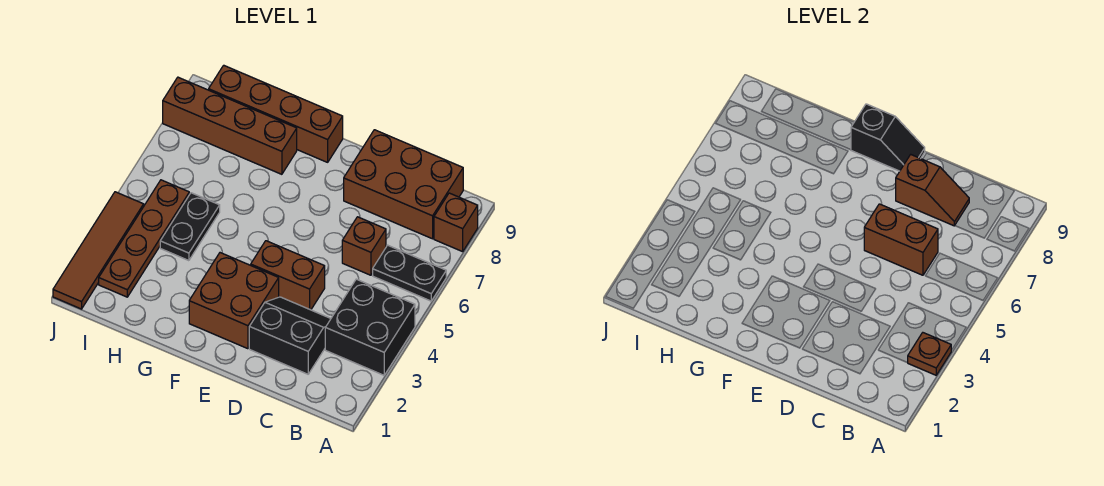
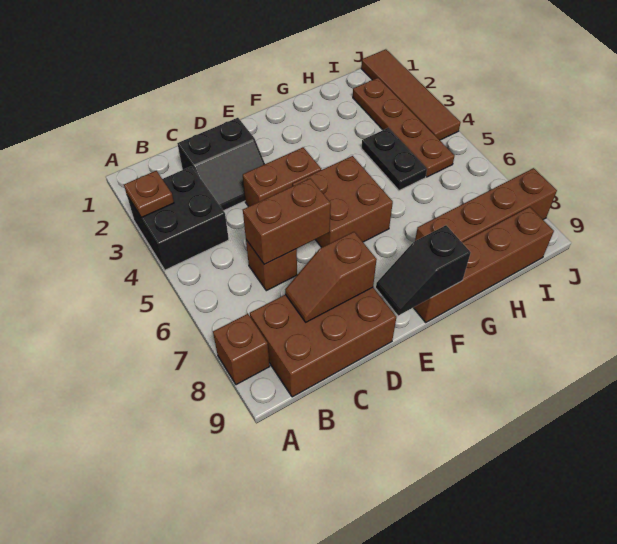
black 1x2 plate [373,245,446,301] -> none
brown 2x2 brick [189,253,279,349] -> brown 2x2 brick moved to [293,156,393,248]

